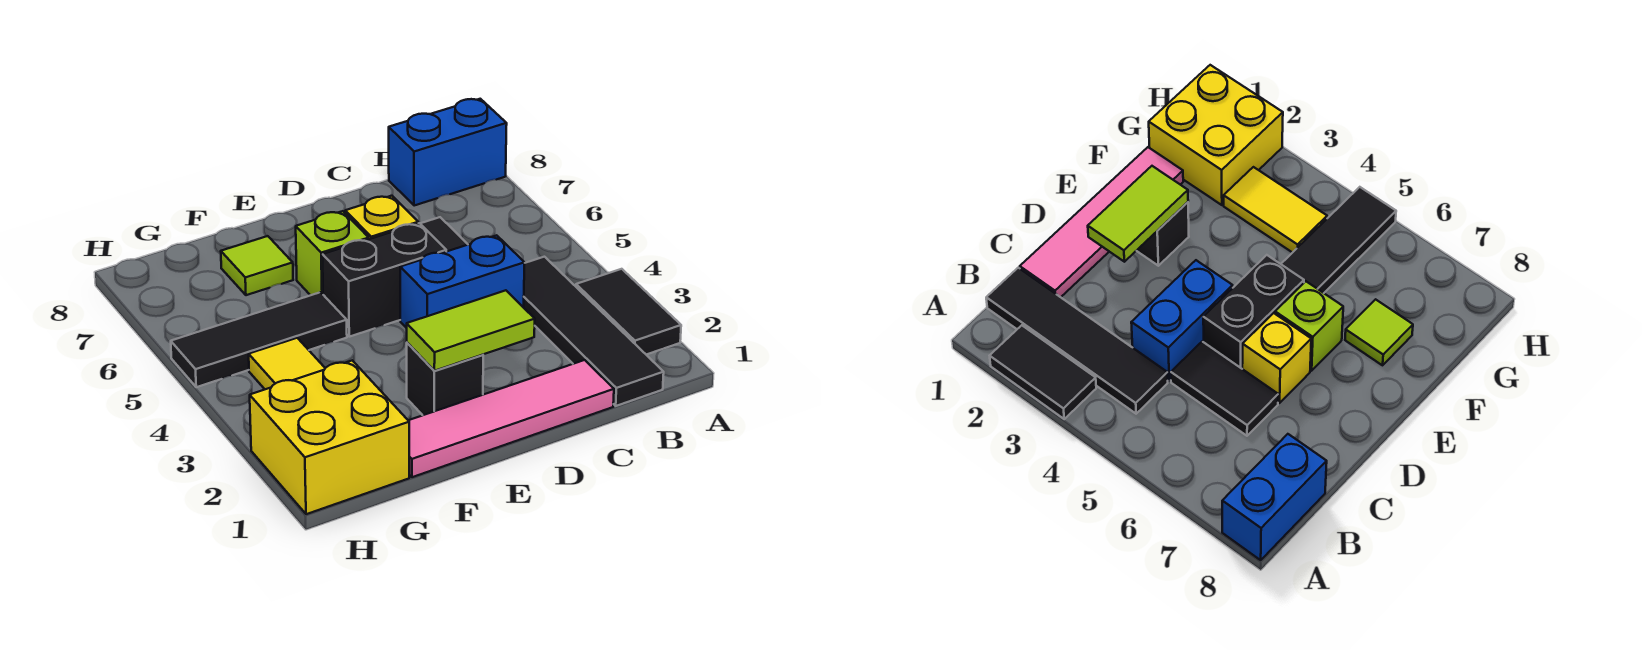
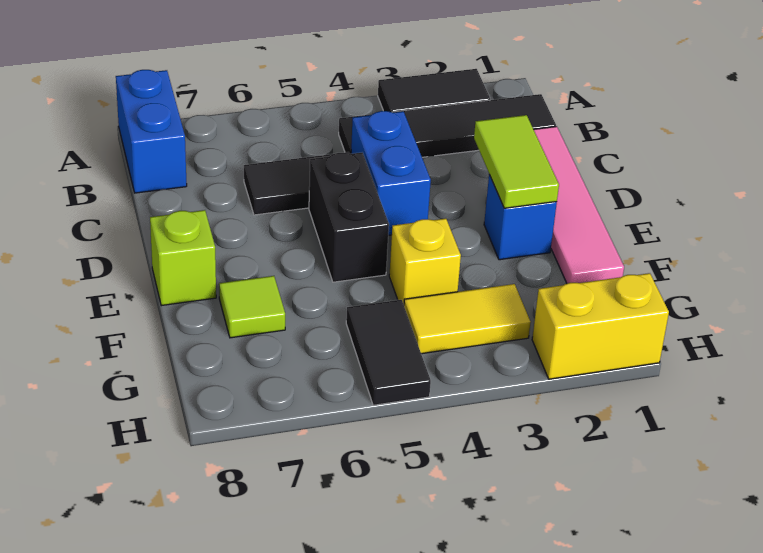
yellow 1x1 brick [345,196,418,239] -> yellow 1x1 brick moved to [389,219,461,305]
black 1x1 brick [407,343,483,415] -> blue 1x1 brick [484,175,557,260]
lime 1x1 brick [296,211,369,295] -> lime 1x1 brick moved to [150,210,216,306]
black 1x3 tile [171,292,347,387] -> black 1x2 tile [346,300,431,405]
yellow 2x2 brick [250,360,409,514] -> yellow 1x2 brick [532,273,669,379]

